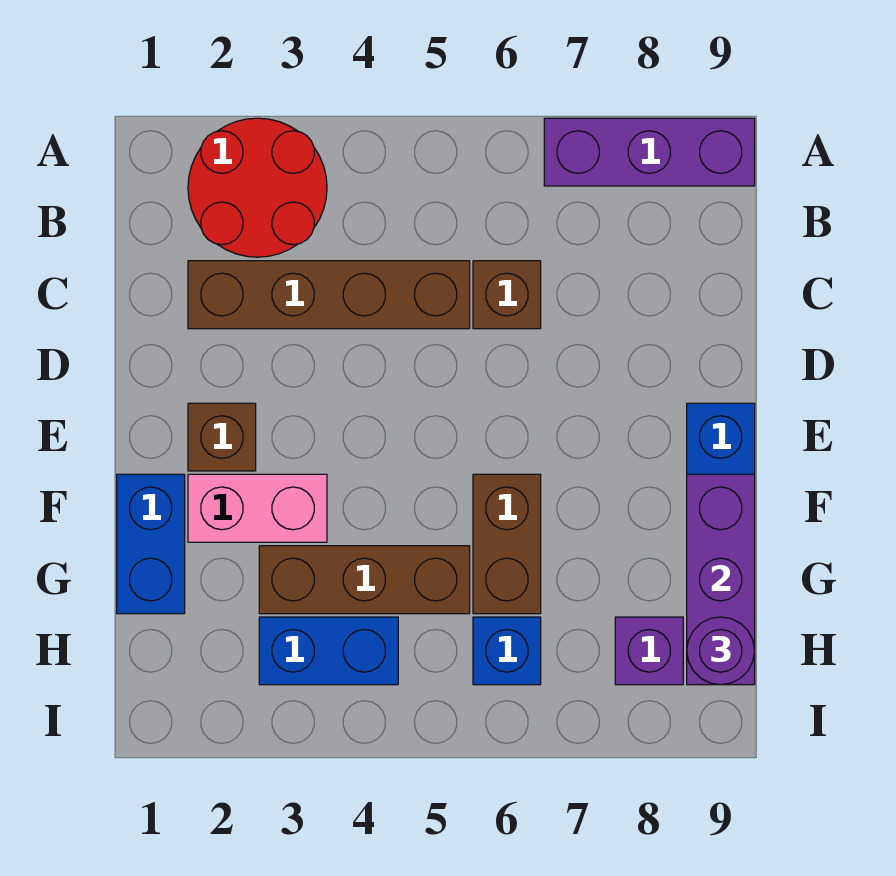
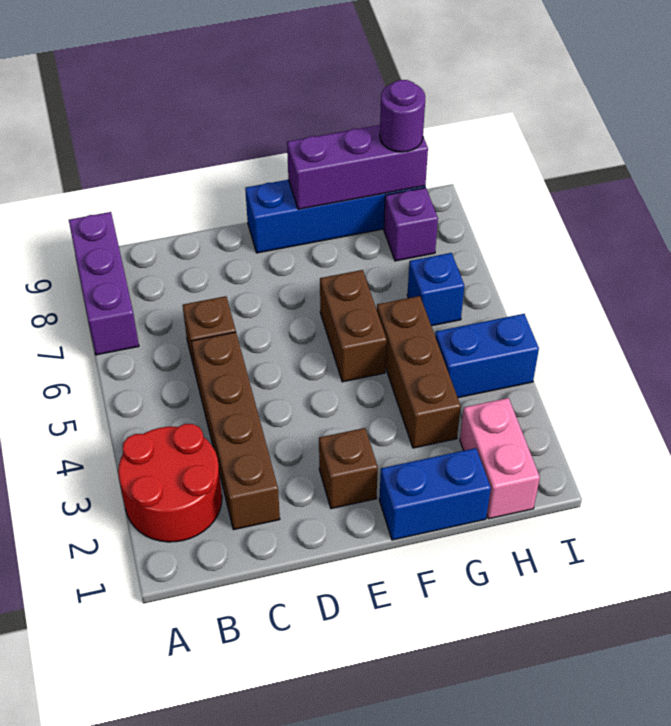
pink 1x2 brick [188,474,327,542] -> pink 1x2 brick moved to [460,398,540,519]
brown 1x2 brick [473,474,541,614] -> brown 1x2 brick turned to [320,270,387,382]
blue 1x2 brick [259,617,398,685] -> blue 1x2 brick turned to [435,314,539,398]

